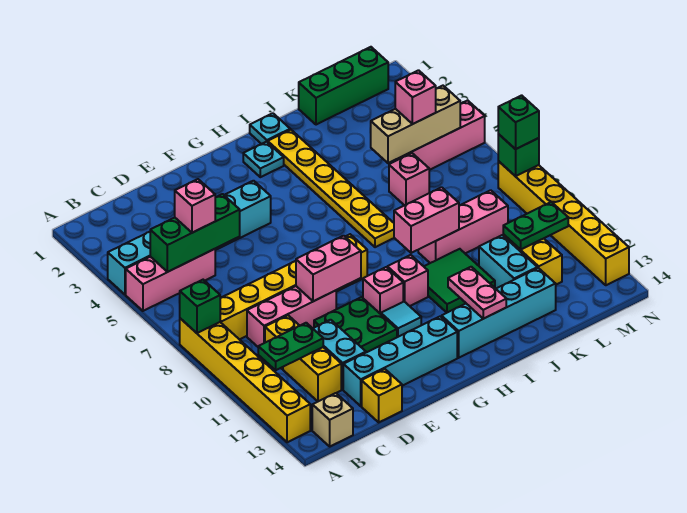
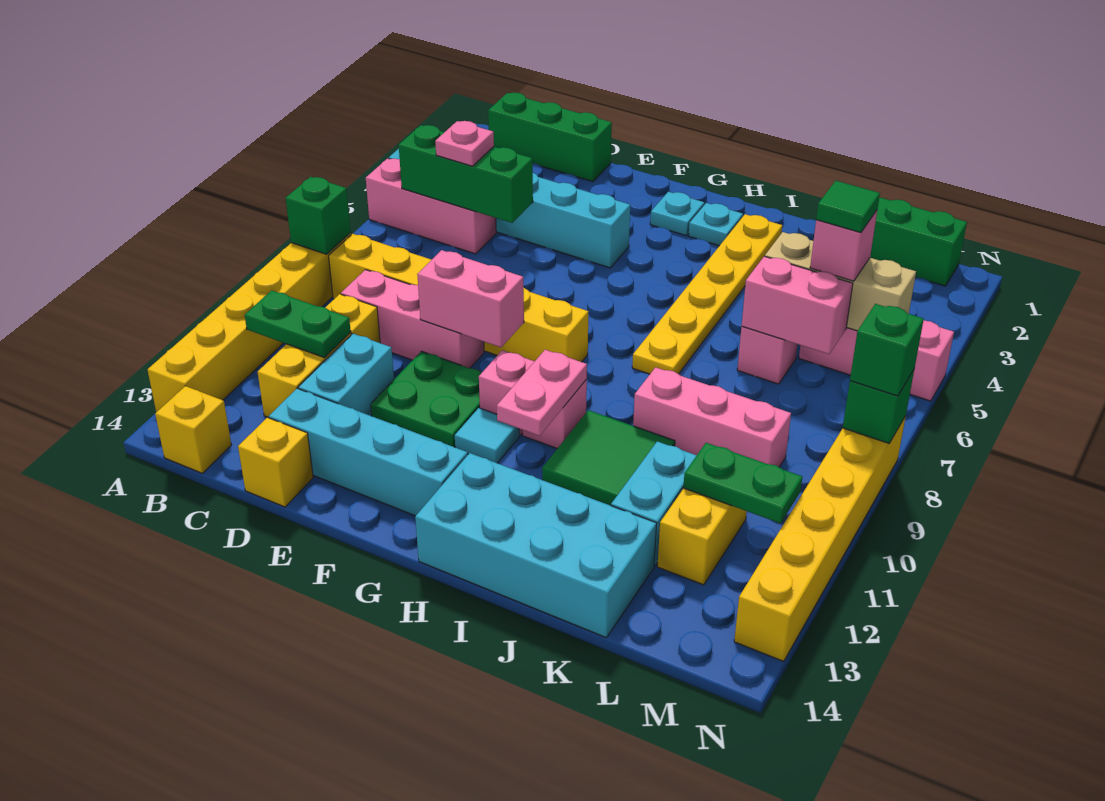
none -> green 1x3 brick [488,92,612,182]
tan 1x1 brick [312,393,353,446] -> yellow 1x1 brick [155,386,231,473]
pink 1x1 brick [175,179,215,233] -> pink 1x1 plate [435,121,494,166]
cyan 1x4 brick [442,268,556,358] -> cyan 2x4 brick [415,453,657,637]
cyan 1x1 plate [250,113,290,144] -> cyan 1x1 plate moved to [650,192,704,236]
pink 1x2 brick [394,187,459,253] -> pink 1x2 brick moved to [742,256,853,354]
pink 1x2 plate [448,267,506,319] -> pink 1x2 plate moved to [497,350,587,436]
none -> green 1x1 tile [816,181,880,233]

